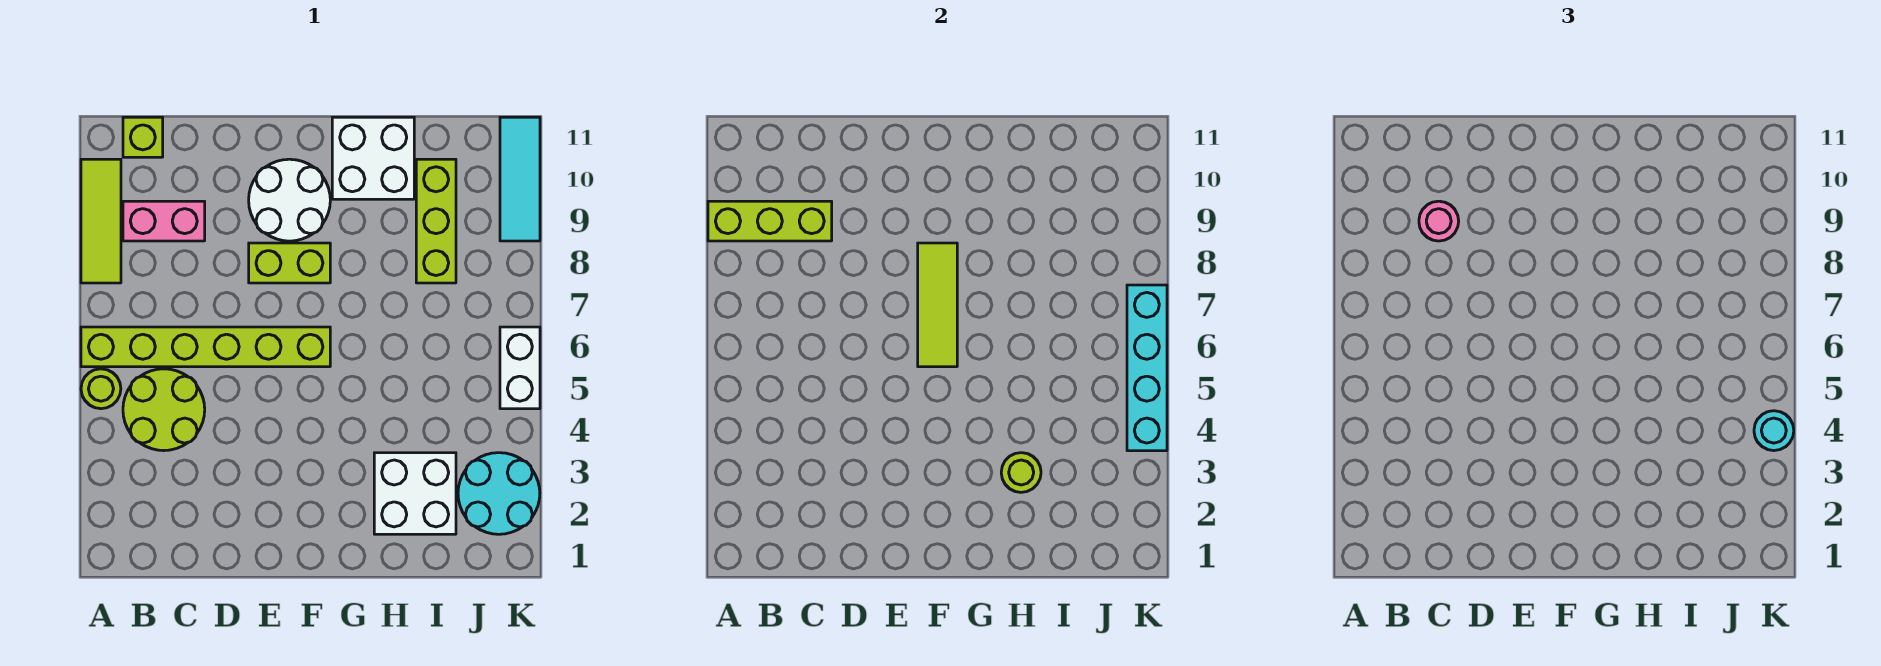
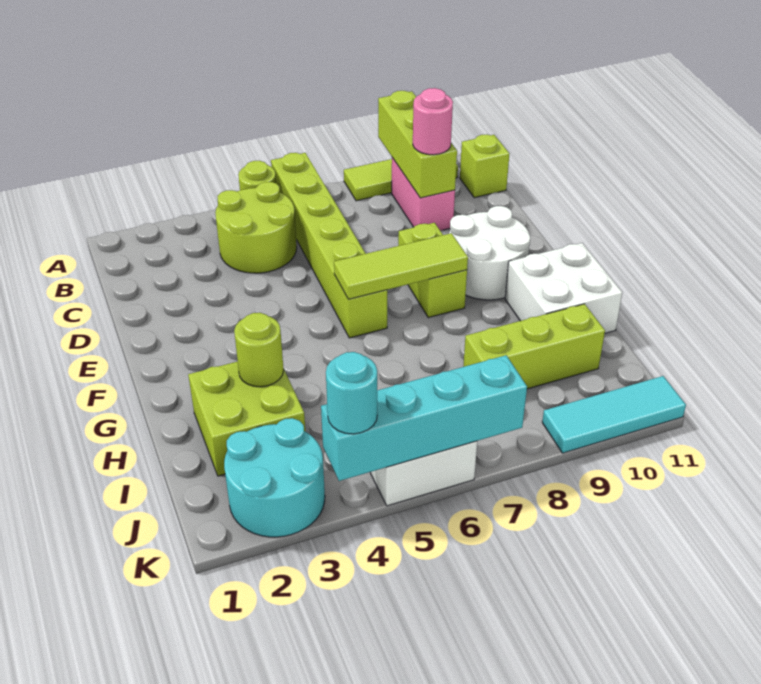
white 2x2 brick [374,453,456,534] -> lime 2x2 brick [188,361,305,476]

